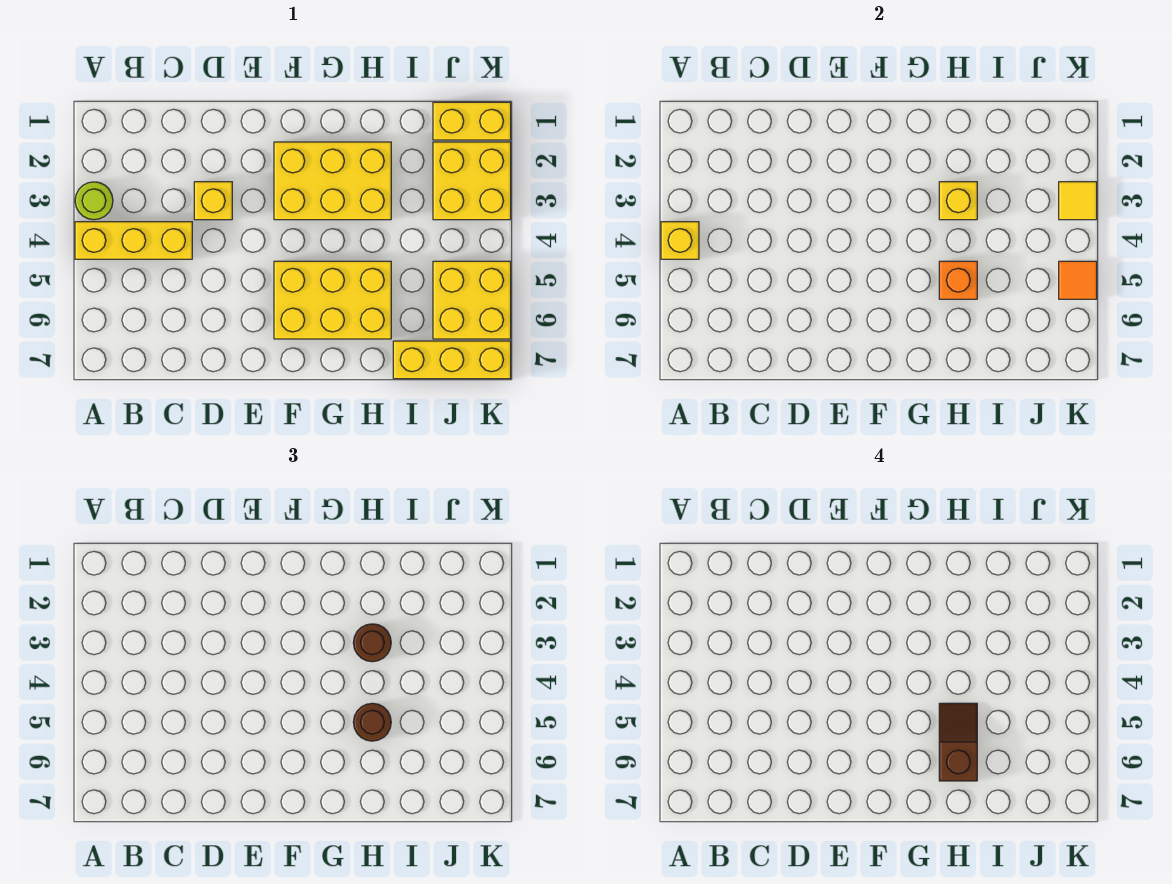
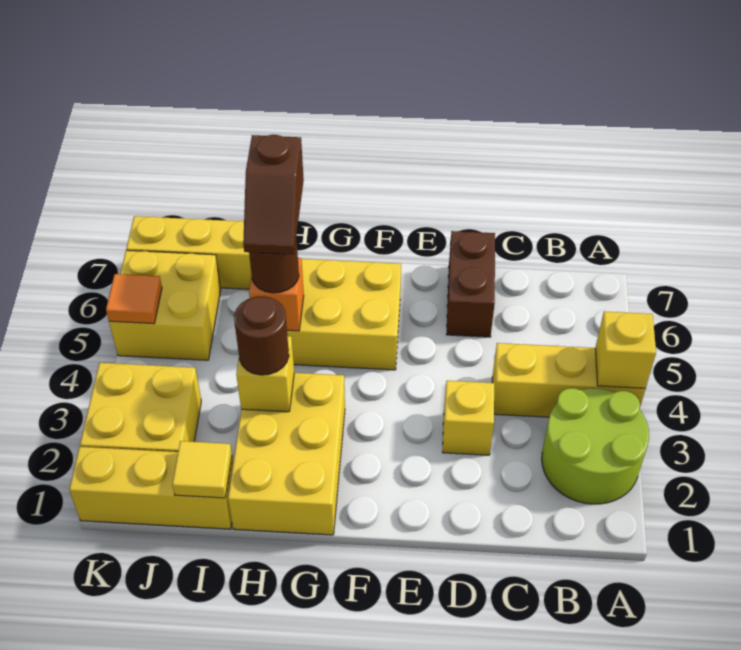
lime 1x1 round brick [75,182,113,220] -> lime 2x2 round brick [542,388,649,504]
none -> brown 1x2 brick [446,231,495,337]
yellow 2x3 brick [274,142,391,220] -> yellow 2x3 brick turned to [228,373,345,535]
yellow 1x2 brick [433,102,511,140] -> yellow 1x3 brick [69,447,233,529]
yellow 1x1 tile [1059,182,1097,220] -> yellow 1x1 tile moved to [172,441,232,498]

